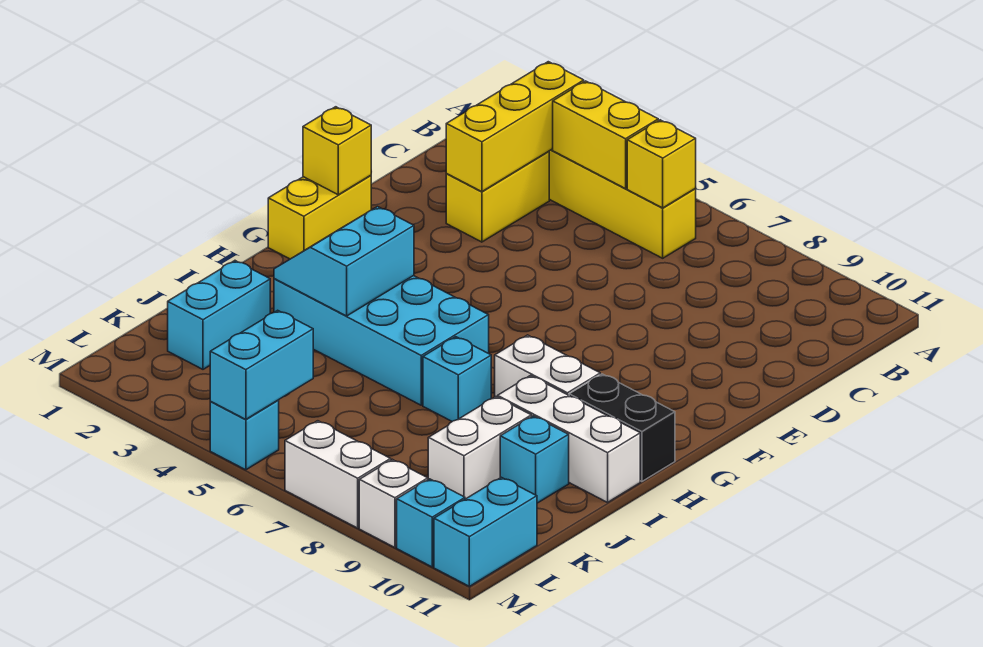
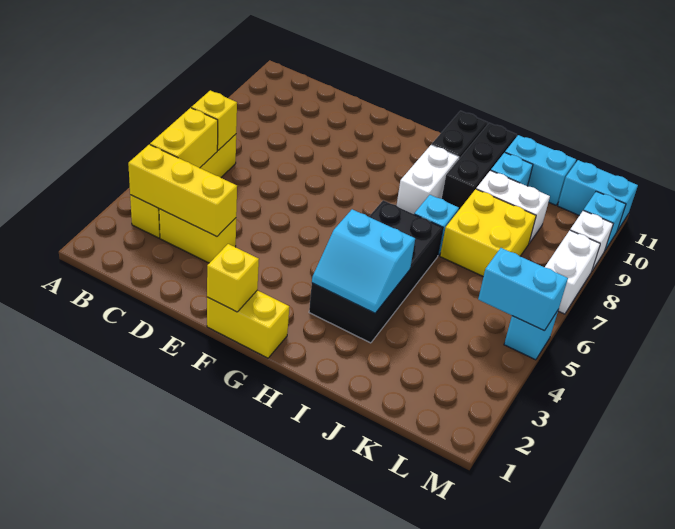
cyan 2x4 brick [274,276,489,405] -> black 2x4 brick [309,200,443,343]
white 1x3 brick [498,376,640,502] -> black 1x3 brick [442,123,517,211]
cyan 1x2 brick [168,261,270,369] -> cyan 1x2 brick moved to [505,135,576,205]
none -> yellow 2x2 brick [440,189,536,277]

